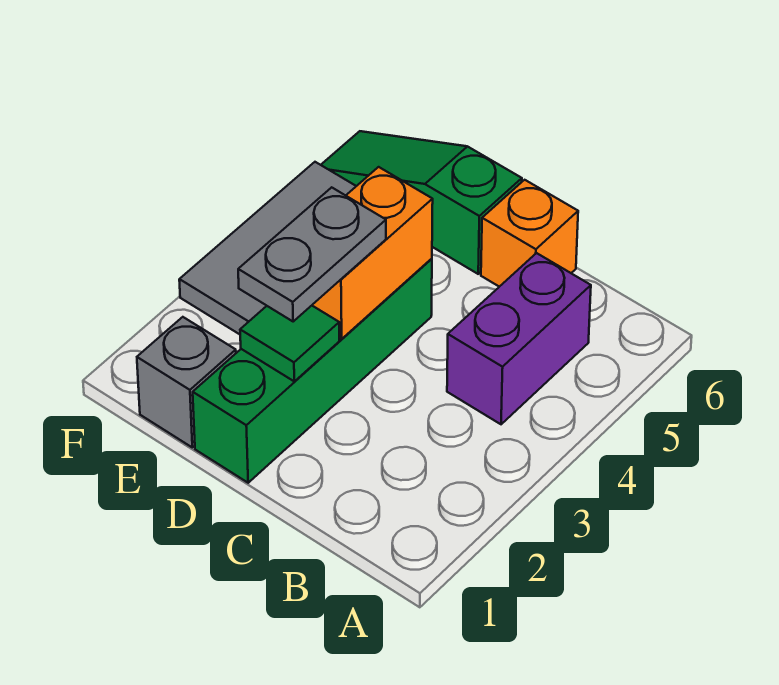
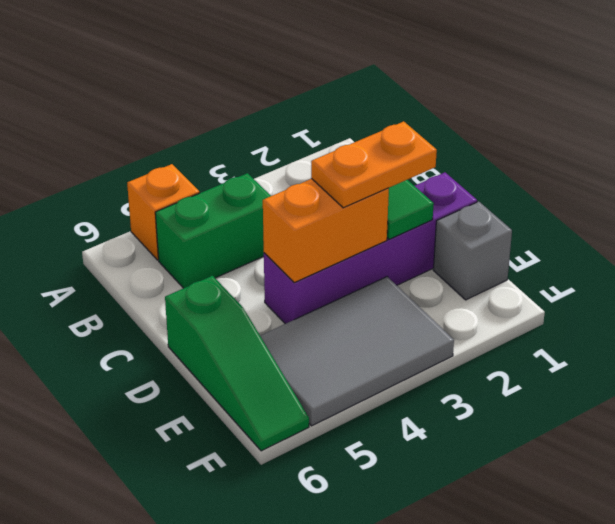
purple 1x2 brick [447,253,591,424] -> green 1x2 brick [155,173,271,288]
orange 1x1 brick [481,180,578,287] -> orange 1x1 brick moved to [127,164,199,260]
green 1x4 brick [193,259,432,483] -> purple 1x4 brick [264,172,477,324]
grey 1x2 plate [238,187,386,321] -> orange 1x2 plate [311,121,437,208]

